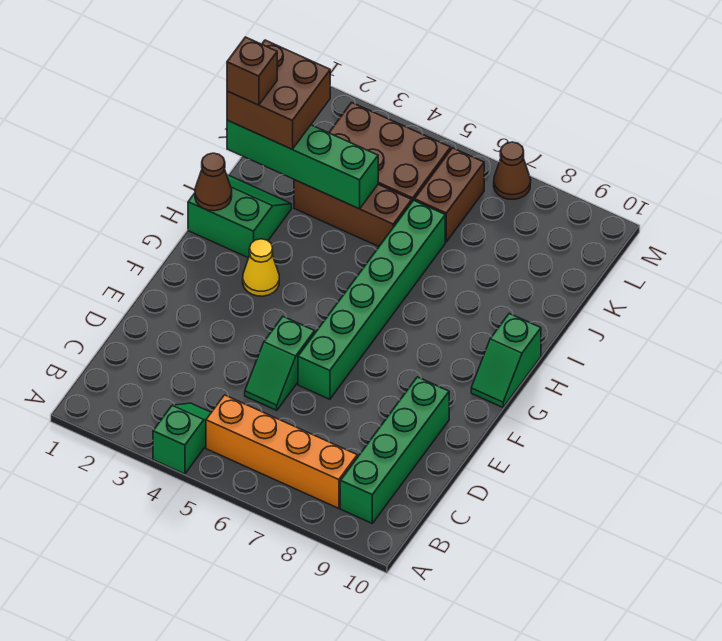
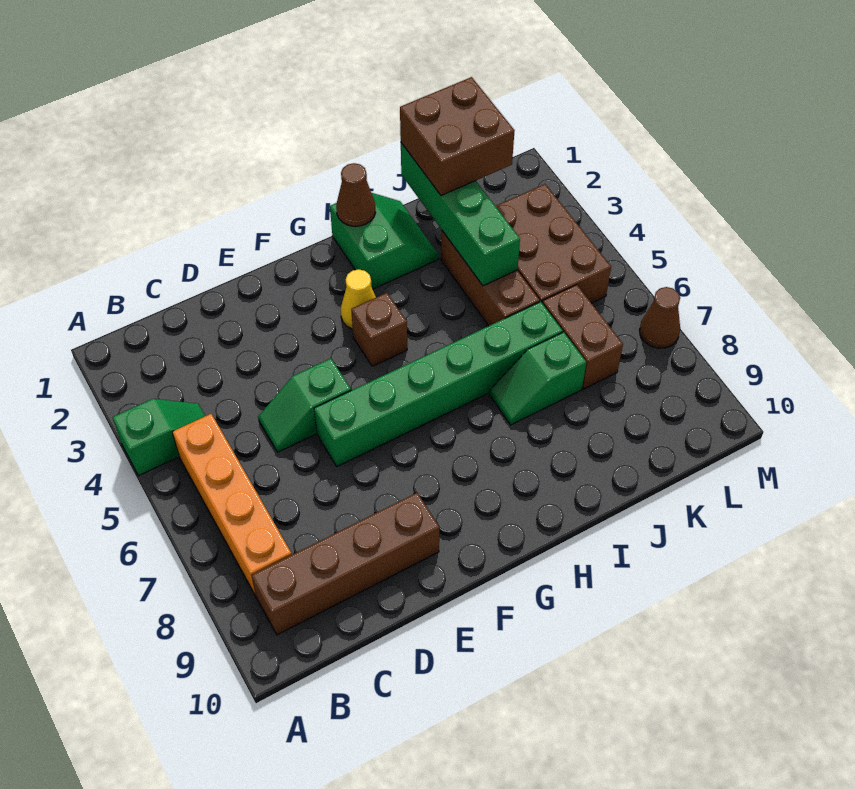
green 1x4 brick [340,377,449,523] -> brown 1x4 brick [252,493,439,635]
green 1x2 slope [471,313,541,407] -> green 1x2 slope moved to [489,332,586,425]
brown 1x1 brick [227,37,277,105] -> brown 1x1 brick moved to [351,293,407,366]
brown 1x2 brick [414,148,484,242] -> brown 1x2 brick turned to [542,285,623,389]

